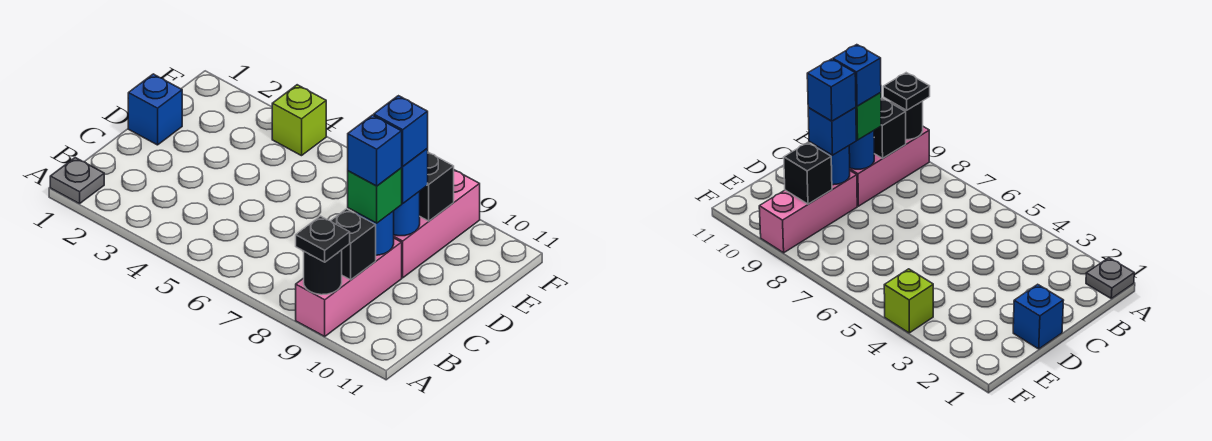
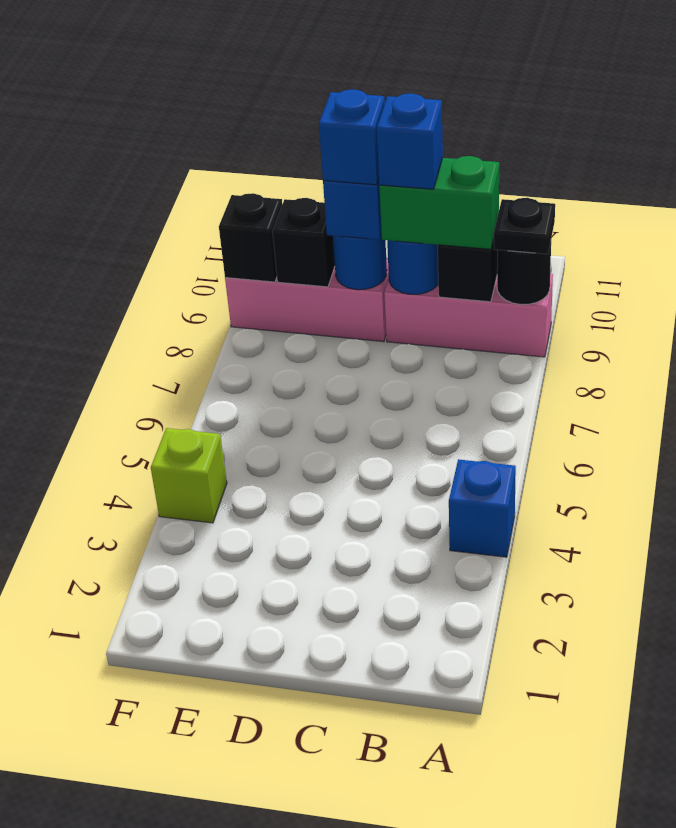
grey 1x1 plate [50,158,104,204] -> none
green 1x1 brick [348,168,402,223] -> green 1x2 brick [379,156,499,249]
blue 1x1 brick [128,74,182,145] -> blue 1x1 brick moved to [449,459,516,557]
none -> black 1x1 brick [219,193,282,282]

